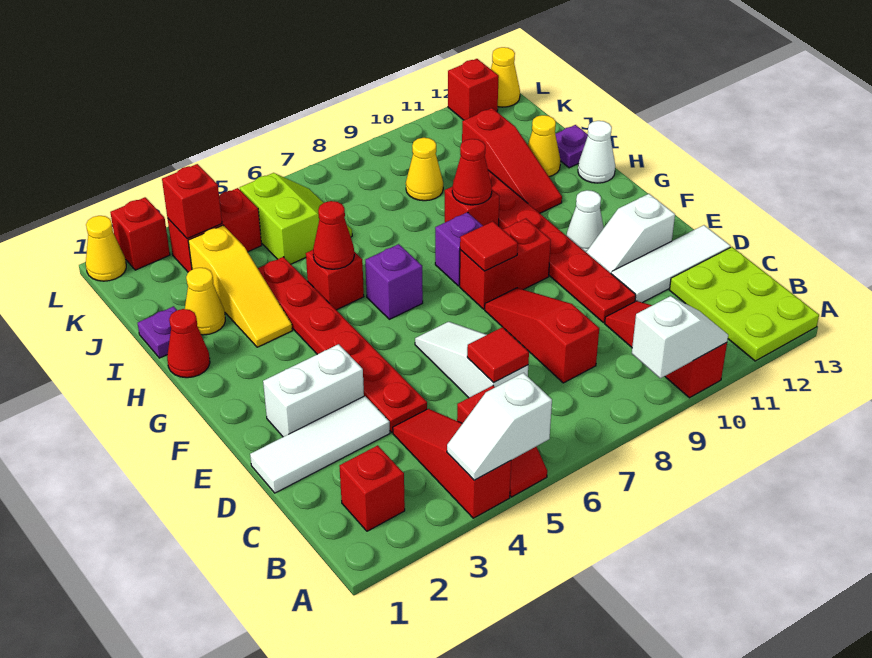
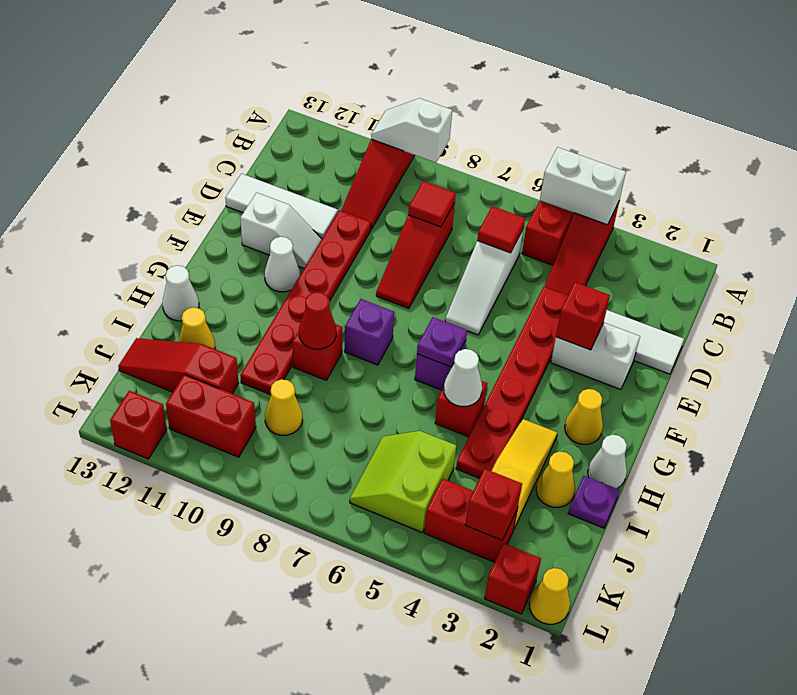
white 1x2 slope [447,373,552,480] -> white 1x2 brick [540,147,626,225]
lime 2x3 plate [670,247,819,361] -> none
red 1x1 brick [340,445,405,531] -> red 1x1 brick moved to [556,282,610,350]
red 1x2 brick [460,219,551,309] -> red 1x2 brick moved to [166,375,256,457]
red 1x1 tile [460,221,518,271] -> red 1x1 tile moved to [408,181,456,227]
red 1x1 cone [167,309,210,378] -> white 1x1 cone [588,435,627,489]
red 1x1 cone [313,201,354,269] -> white 1x1 cone [444,349,482,407]
red 1x3 slope [462,108,562,213] -> red 1x3 slope turned to [118,338,239,394]
purple 1x1 plate [555,125,588,168] -> purple 1x1 plate moved to [417,317,467,367]
yellow 1x1 cone [491,47,520,107] -> yellow 1x1 cone moved to [565,389,603,444]

